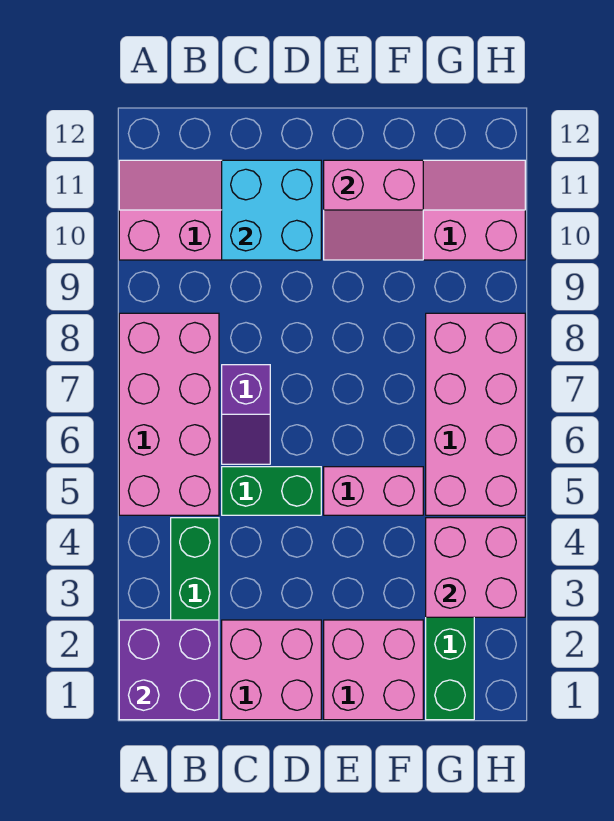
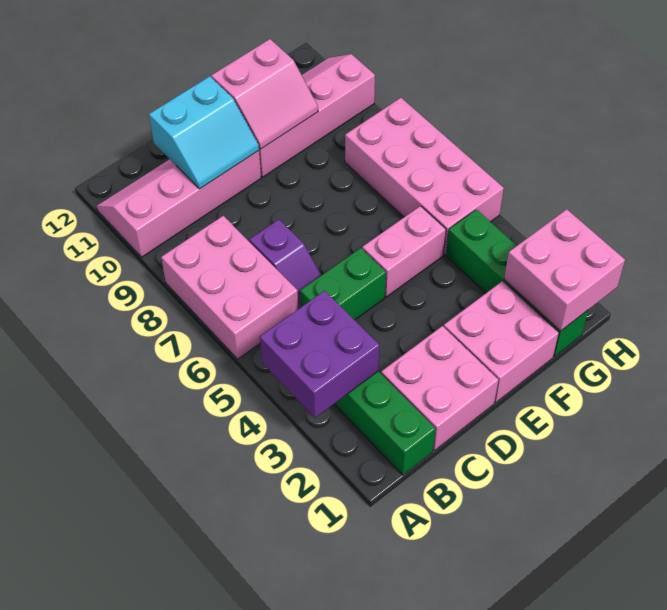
purple 2x2 brick [119,620,219,720] -> purple 2x2 brick moved to [260,291,380,418]
pink 2x4 brick [119,313,219,515] -> pink 2x3 brick [161,216,298,359]
cyan 2x2 brick [222,160,321,260] -> cyan 2x2 slope [149,76,259,189]
pink 2x2 brick [426,518,525,617] -> pink 2x2 brick moved to [504,209,625,331]

